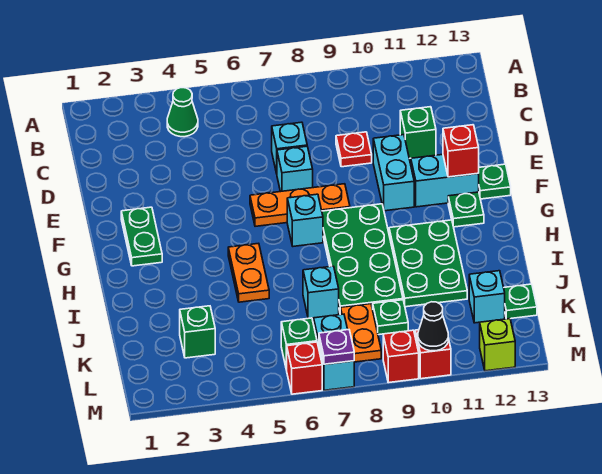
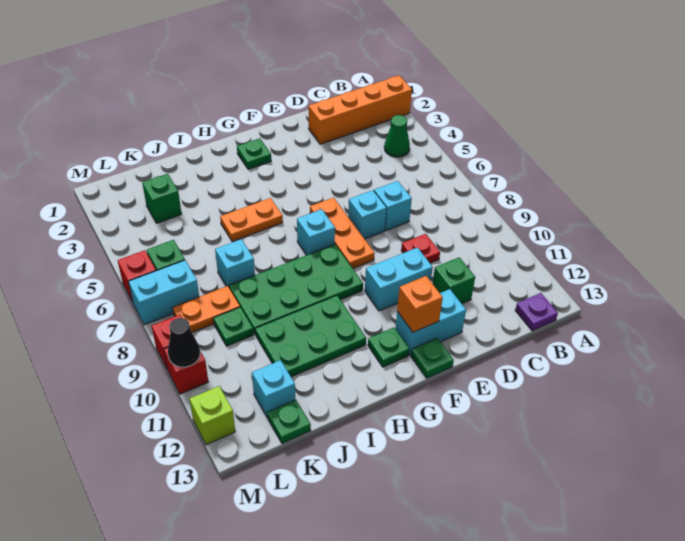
none -> orange 1x4 brick [309,75,412,144]
green 1x2 plate [121,207,162,266] -> green 1x1 plate [237,138,271,169]
cyan 1x2 brick [411,155,479,207] -> cyan 1x2 brick turned to [395,289,466,355]
red 1x1 brick [443,125,479,177] -> orange 1x1 brick [397,276,443,332]
purple 1x1 plate [319,330,354,364] -> purple 1x1 plate moved to [515,293,558,331]

